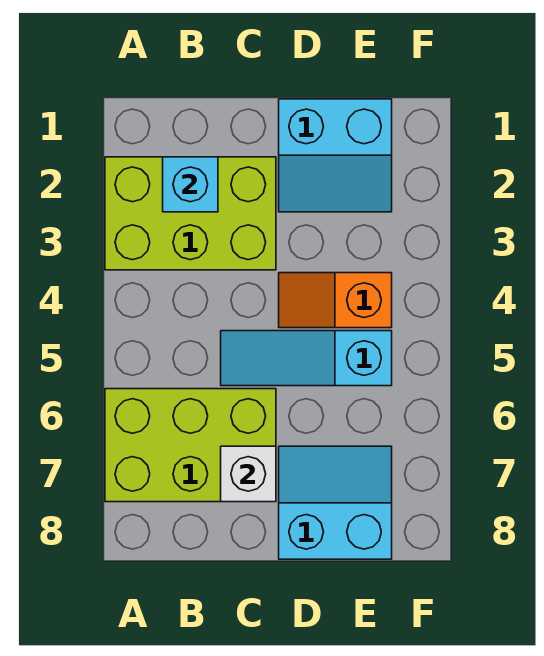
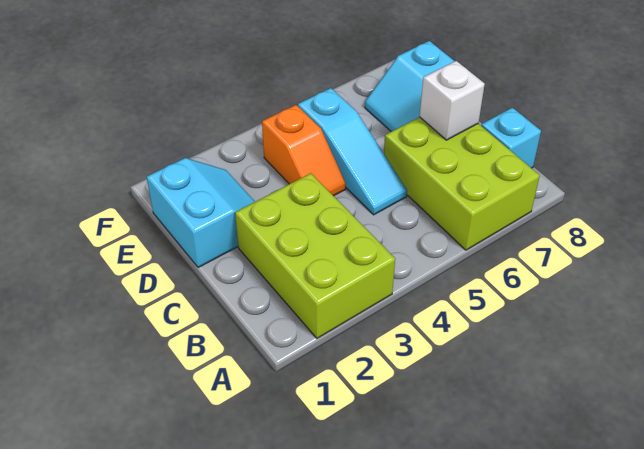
cyan 1x1 brick [163,157,218,212] -> cyan 1x1 brick moved to [481,108,541,168]

